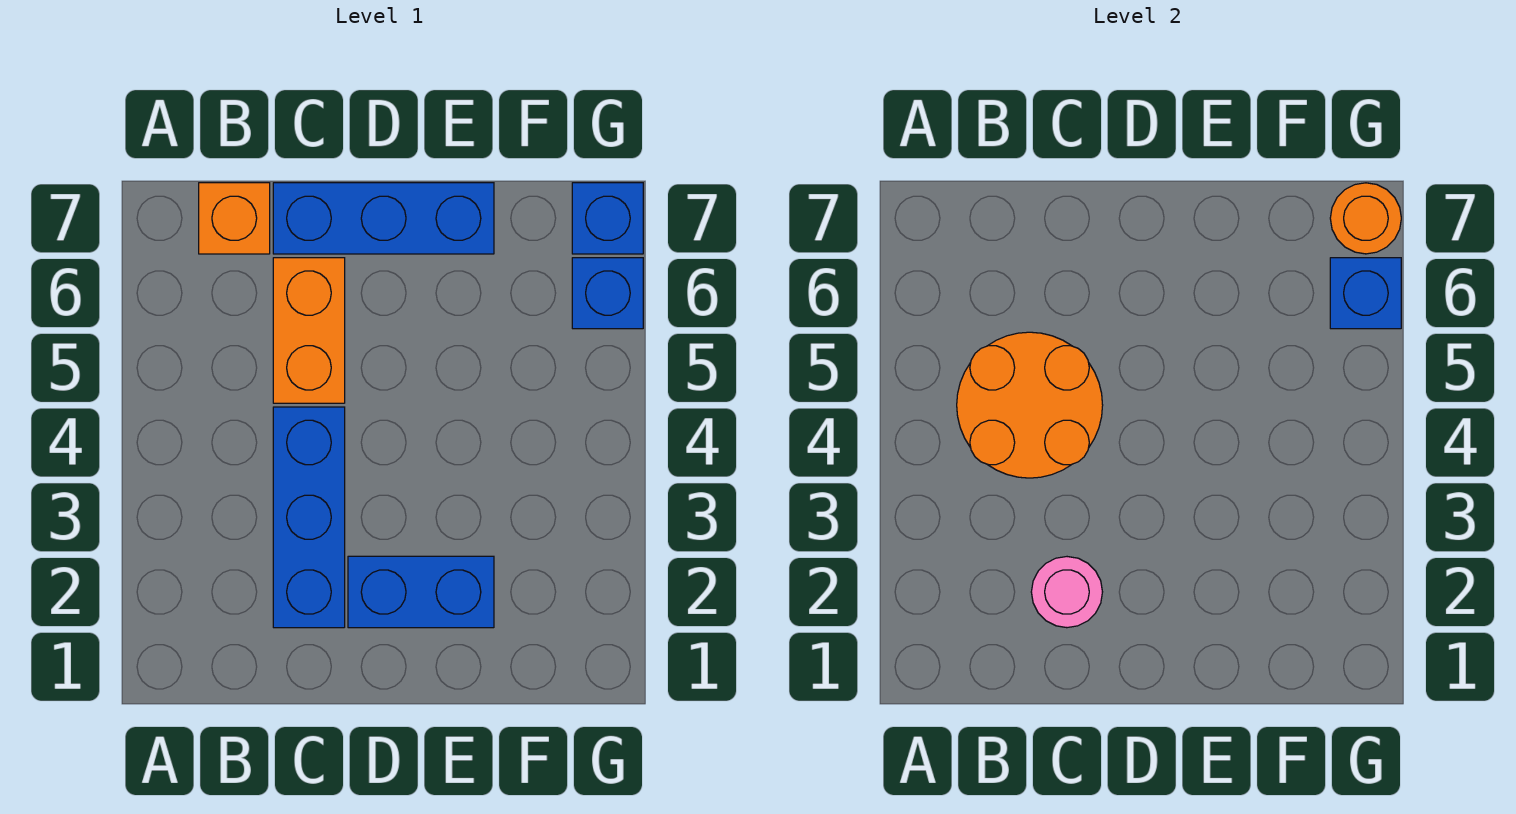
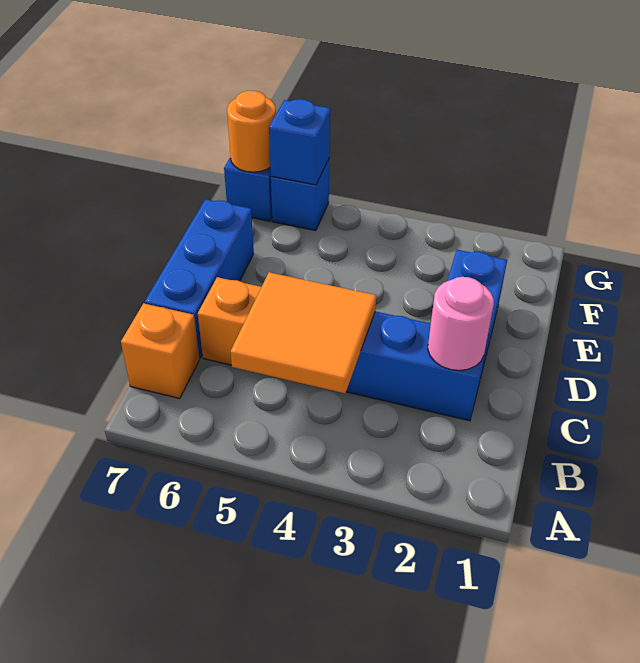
orange 2x2 round brick [957,332,1103,478] -> orange 2x2 tile [230,272,376,393]

